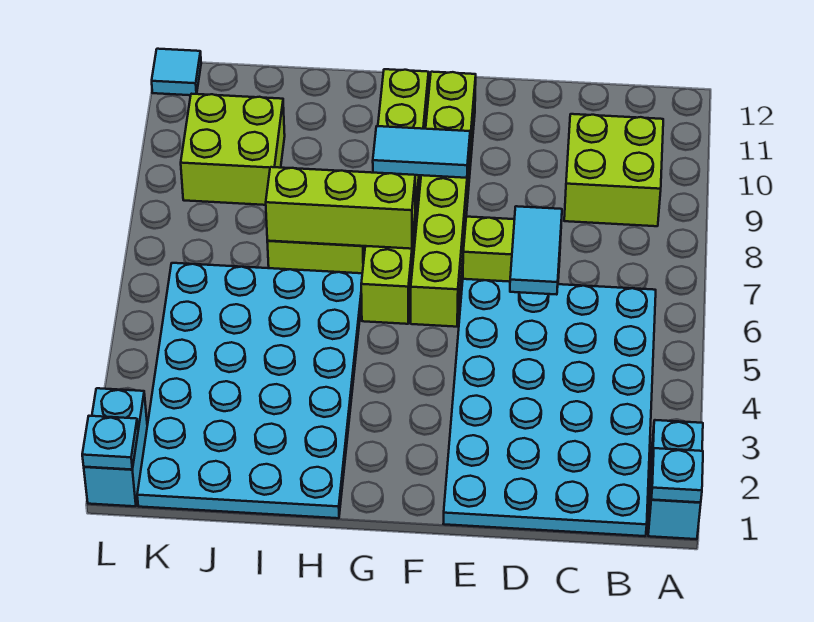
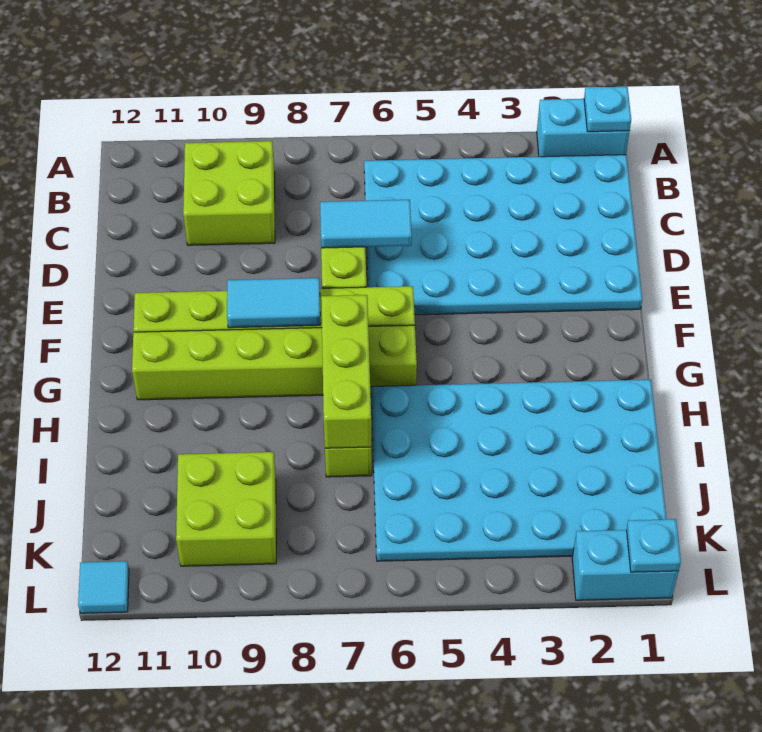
cyan 1x2 tile [373,126,470,178] -> cyan 1x2 tile turned to [227,278,320,328]

